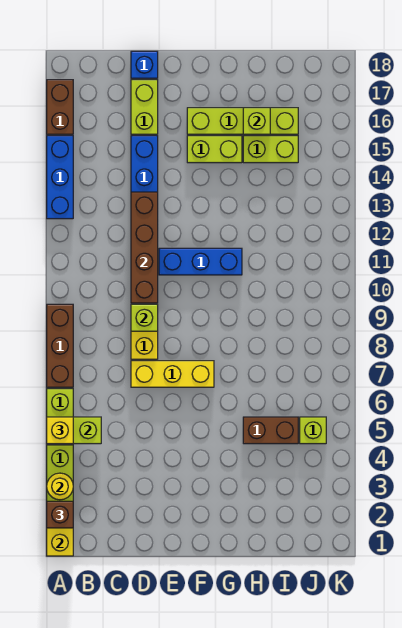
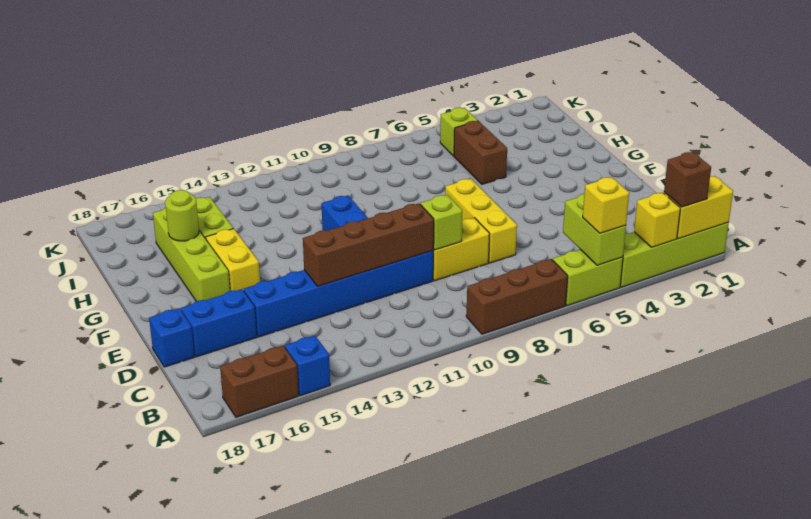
yellow 1x1 round brick [47,473,73,500] -> yellow 1x1 brick [634,193,680,247]
blue 1x3 brick [47,136,73,219] -> blue 1x1 brick [285,335,330,396]
lime 1x2 brick [131,80,158,134] -> blue 1x2 brick [181,289,257,357]
lime 1x2 brick [187,136,242,163] -> yellow 1x2 brick [206,229,260,291]
lime 1x1 brick [243,108,270,134] -> lime 1x1 round brick [165,190,199,241]

